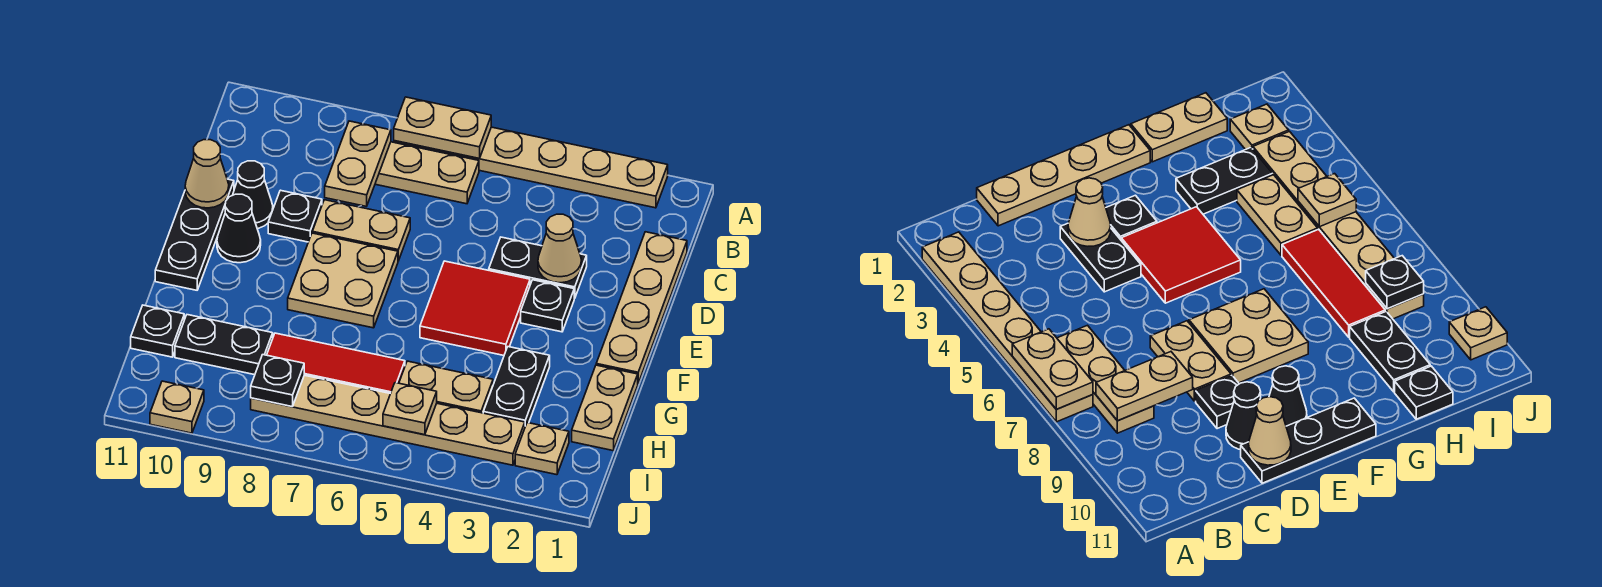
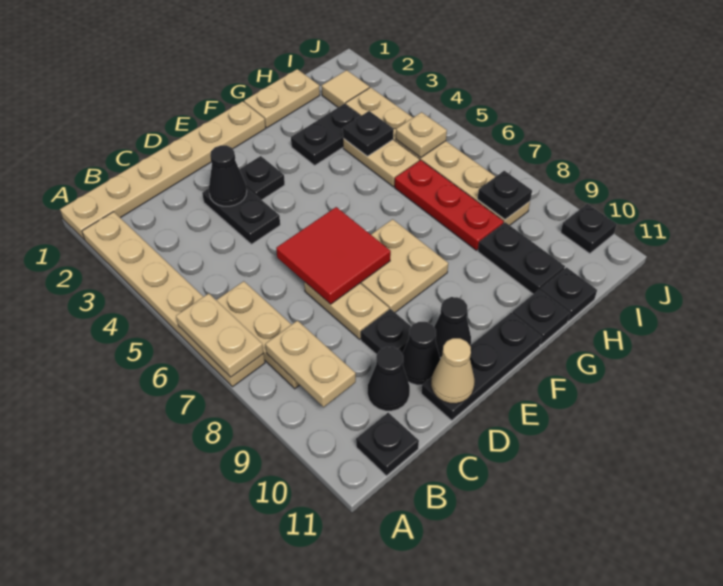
tan 1x2 plate [325,121,391,206] -> tan 1x2 plate turned to [265,321,356,407]
none -> black 1x1 plate [356,413,419,476]
tan 1x4 plate [596,232,687,383] -> tan 1x6 plate [60,101,266,240]
none -> black 1x1 cone [368,347,410,411]
tan 1x1 cone [538,214,582,283] -> black 1x1 cone [209,145,247,206]
red 2x2 tile [420,261,530,355] -> red 2x2 tile moved to [276,207,391,304]
none -> black 1x1 plate [512,290,570,345]
none -> black 1x1 plate [343,111,394,156]
red 1x3 tile [267,333,405,393] -> red 1x3 plate [395,160,504,250]
tan 1x1 plate [515,423,569,475] -> tan 1x1 tile [322,70,369,107]
tan 1x1 plate [150,381,204,433] -> black 1x1 plate [561,204,617,254]

